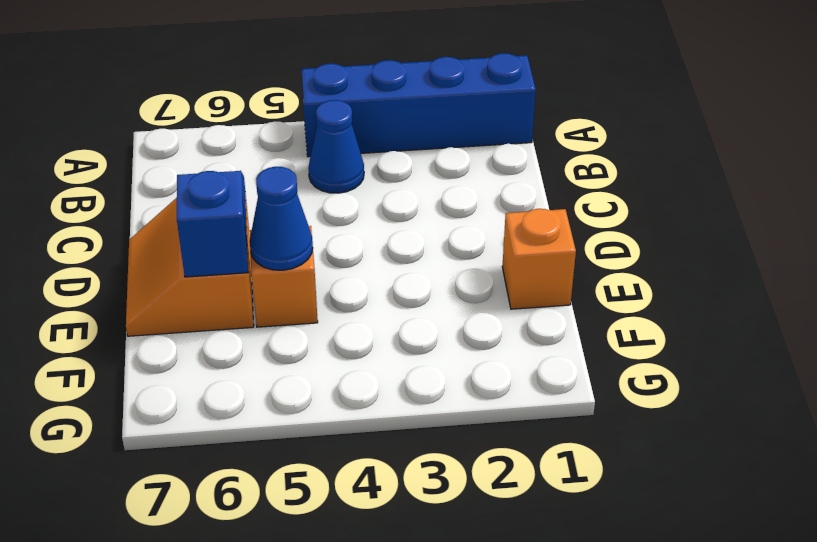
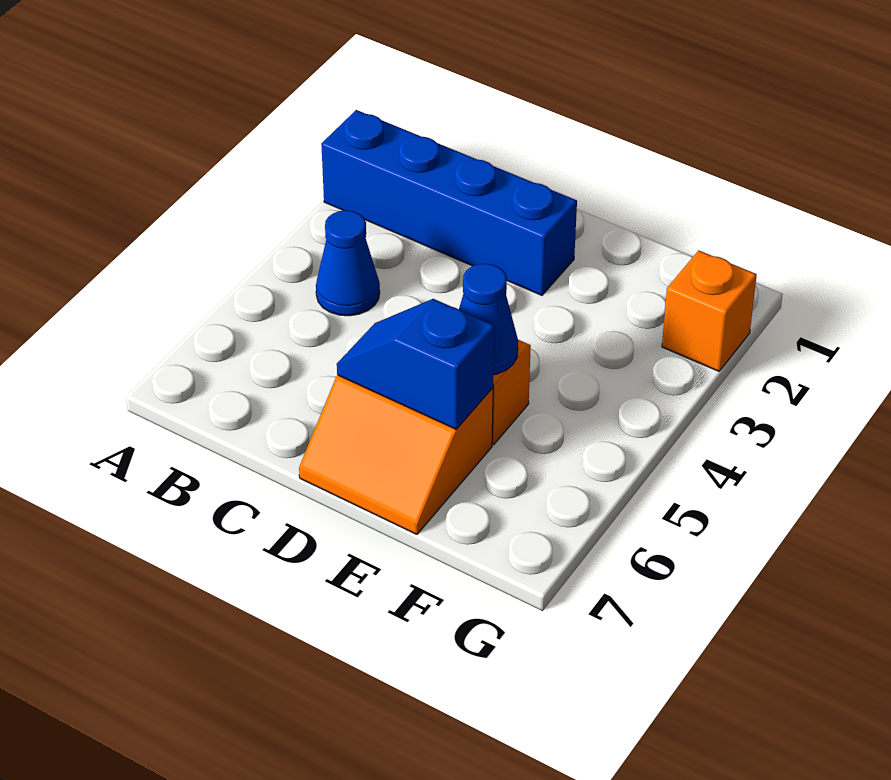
blue 1x4 brick [301,53,536,157] -> blue 1x4 brick turned to [321,110,577,295]
orange 1x1 brick [502,209,576,309] -> orange 1x1 brick moved to [662,250,757,371]

